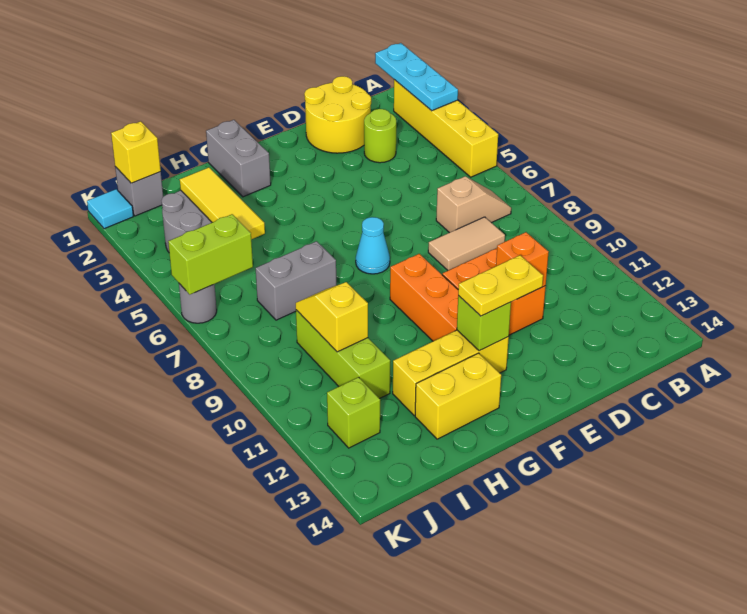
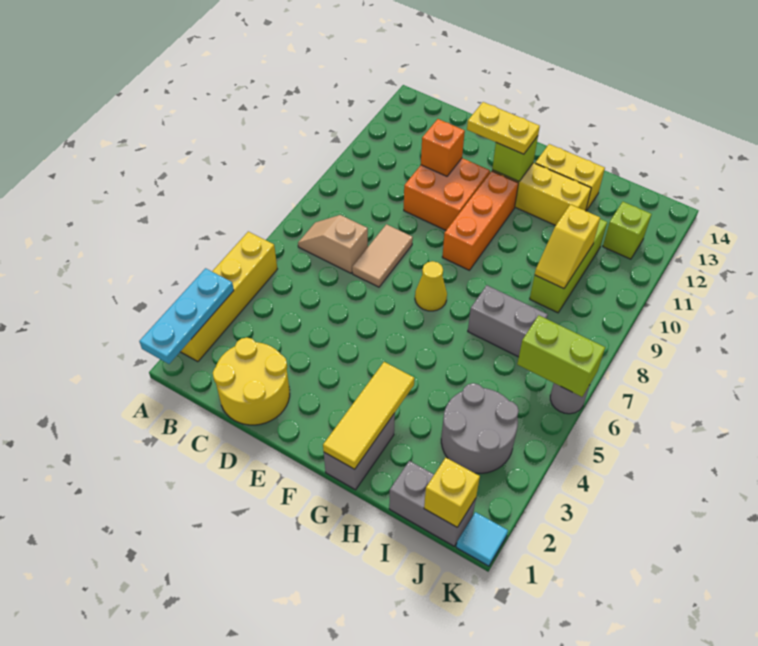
lime 1x1 round brick [364,109,396,163] -> none
tan 1x2 tile [428,217,505,270] -> tan 1x2 tile turned to [352,224,413,287]
cyan 1x1 cone [356,217,390,274] -> yellow 1x1 cone [415,261,447,311]
yellow 1x3 tile [180,167,265,239] -> yellow 1x3 tile moved to [323,362,414,469]
grey 1x1 brick [115,167,163,216] -> grey 1x2 brick [389,461,476,546]

